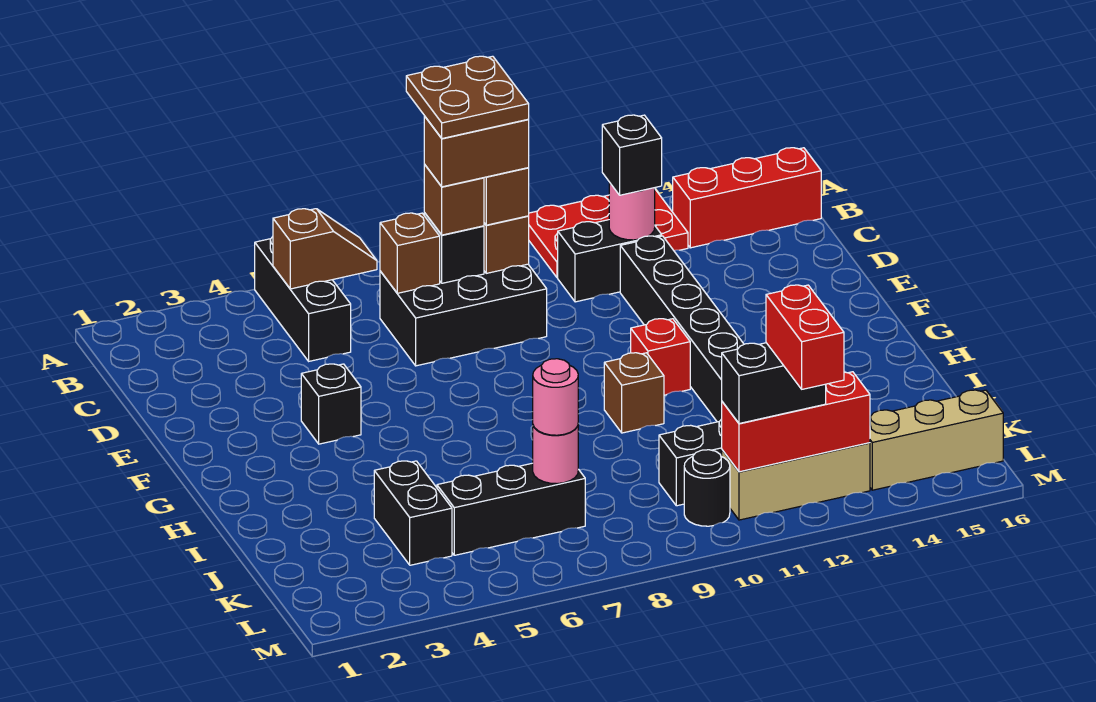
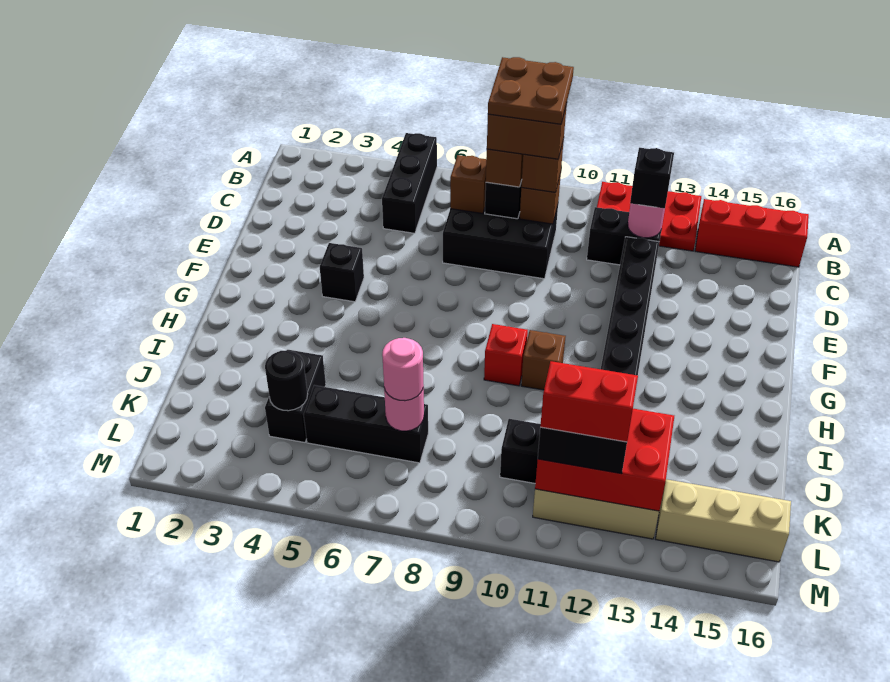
brown 1x2 slope [273,209,377,289] -> none
red 1x1 brick [631,319,690,395] -> red 1x1 brick moved to [484,324,528,386]
black 1x1 round brick [684,450,730,526] -> black 1x1 round brick moved to [265,350,308,411]
red 1x3 brick [722,372,870,472] -> red 2x3 brick [535,409,674,511]
red 1x2 brick [766,285,844,389] -> red 1x2 brick turned to [540,361,638,442]

